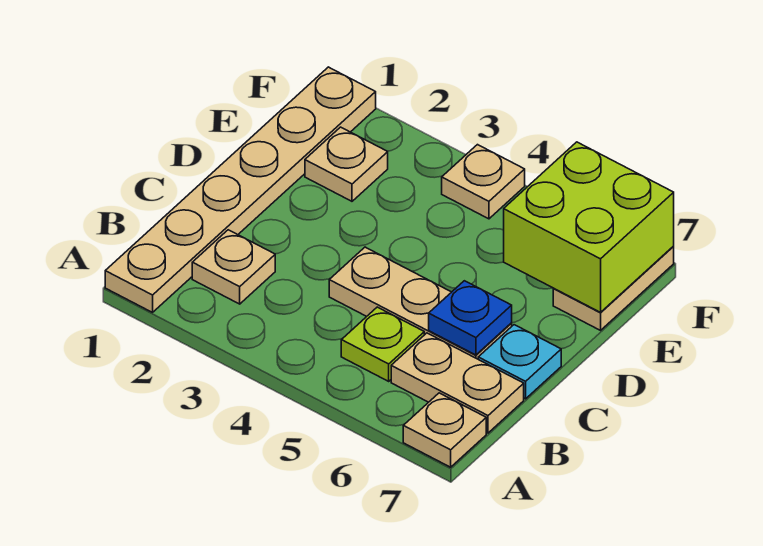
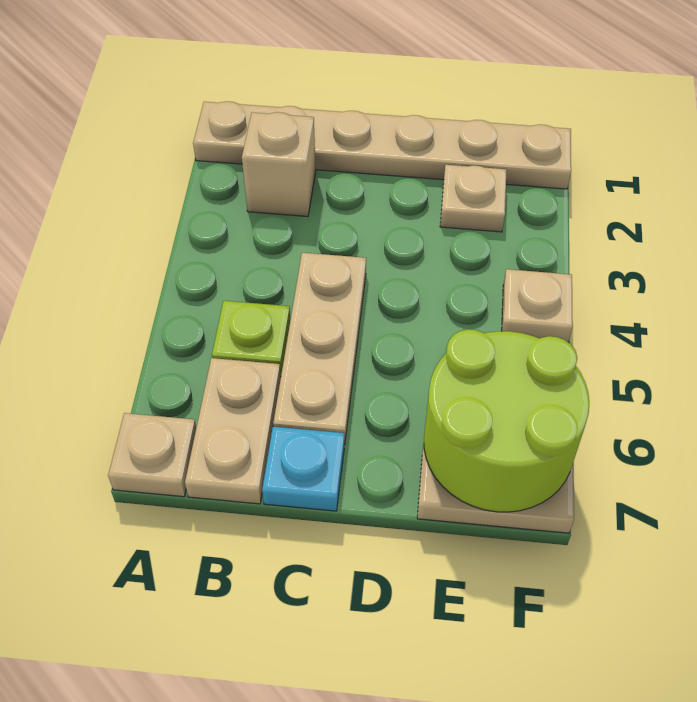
tan 1x1 plate [192,230,275,304] -> tan 1x1 brick [242,112,316,217]
blue 1x1 plate [429,281,512,355] -> none
lime 2x2 brick [504,142,674,312] -> lime 2x2 round brick [424,329,589,512]

